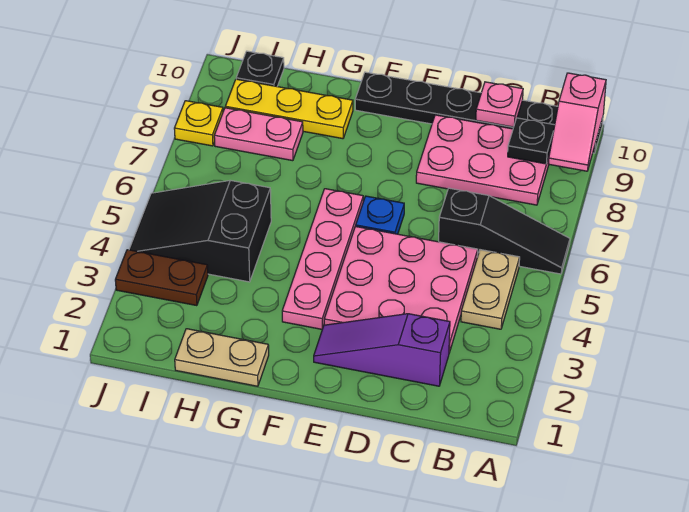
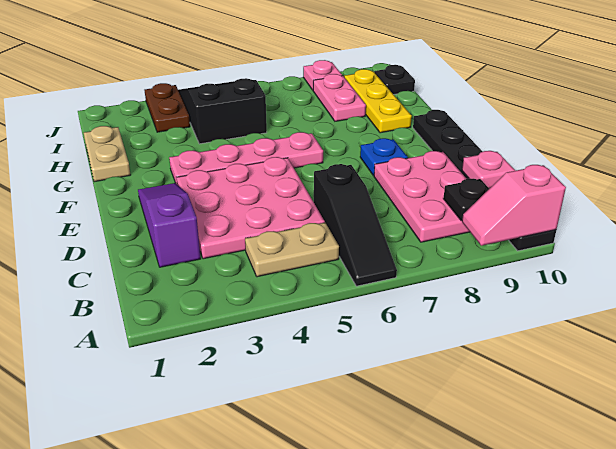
blue 1x1 plate [356,196,404,234] -> blue 1x1 plate moved to [360,138,408,176]
yellow 1x1 plate [174,101,223,146] -> pink 1x1 plate [303,60,342,90]

